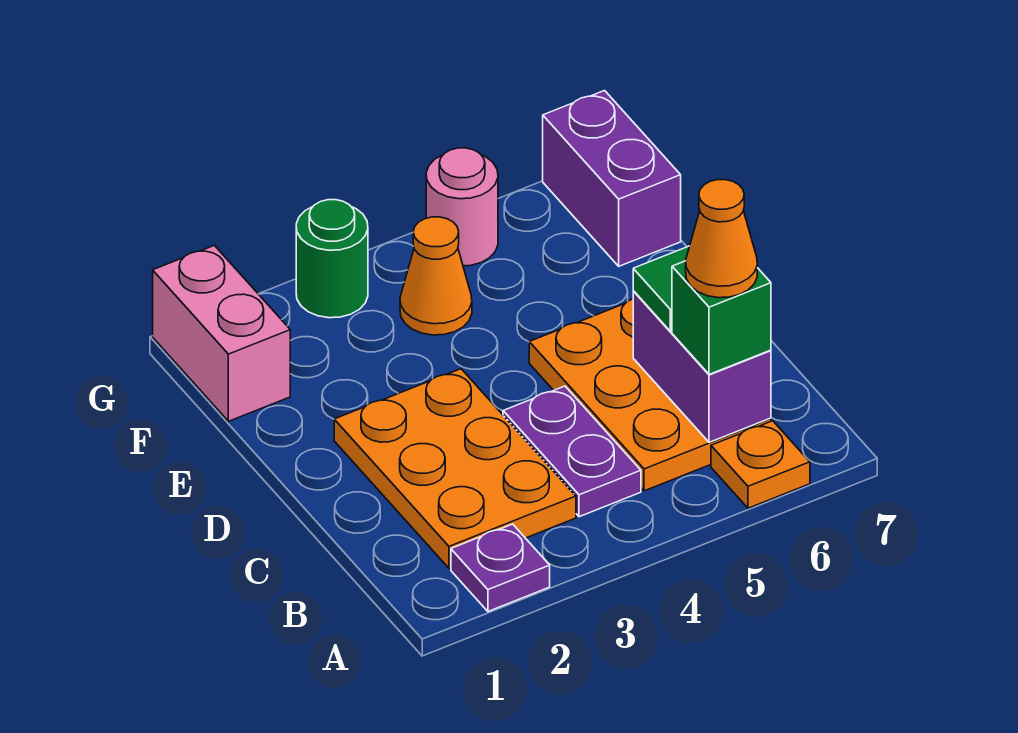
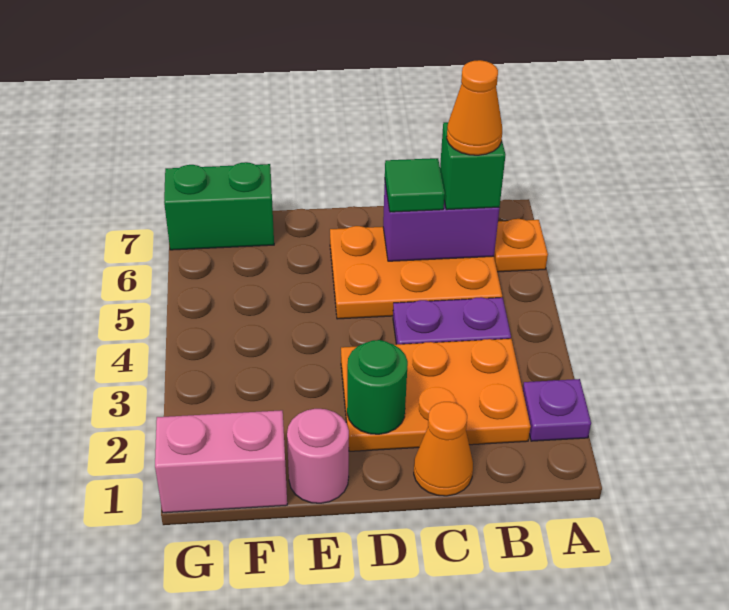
orange 1x1 cone [400,217,472,335] -> orange 1x1 cone moved to [414,402,473,496]
purple 1x2 brick [543,91,681,266] -> green 1x2 brick [164,162,274,250]
green 1x1 round brick [296,200,368,318] -> green 1x1 round brick moved to [347,340,408,434]
pink 1x1 round brick [426,148,498,266] -> pink 1x1 round brick moved to [287,409,349,503]

